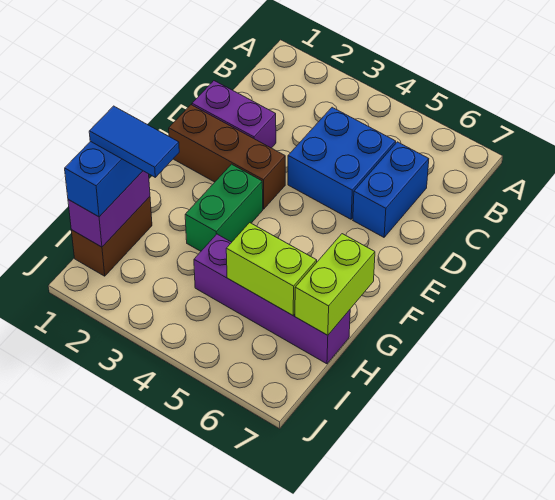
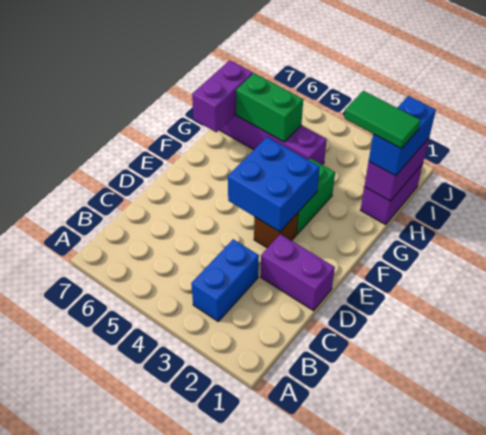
blue 2x2 brick [288,107,396,219] -> blue 2x2 brick moved to [228,137,320,232]
blue 1x2 brick [353,142,429,237] -> blue 1x2 brick moved to [191,239,259,321]
brown 1x3 brick [169,105,285,209] -> brown 1x1 brick [254,213,298,248]
lime 1x2 brick [295,234,375,335] -> purple 1x2 brick [192,60,253,132]
brown 1x2 brick [71,197,152,276] -> purple 1x2 brick [360,164,423,225]
blue 1x2 tile [89,106,179,177] -> green 1x2 tile [344,91,421,149]
lime 1x2 brick [226,223,317,315] -> green 1x2 brick [236,73,303,142]

